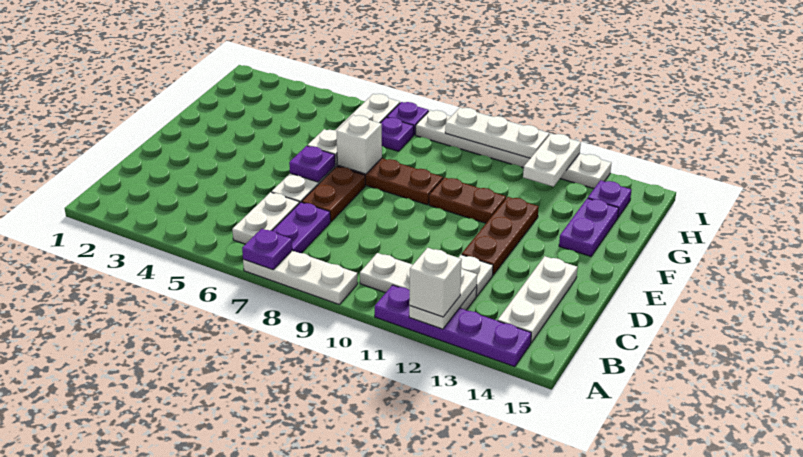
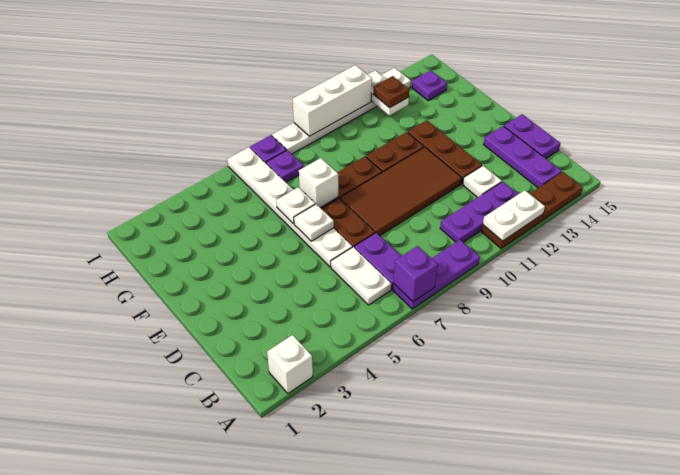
white 1x3 plate [243,251,358,305] -> purple 1x3 plate [393,240,480,309]
purple 1x1 plate [242,229,292,270] -> purple 1x1 brick [393,246,438,302]
purple 1x4 plate [375,285,531,367] -> brown 1x4 plate [482,172,583,248]
white 1x2 plate [409,268,477,329] -> white 1x2 plate turned to [483,190,545,241]
white 1x1 brick [409,248,462,317] -> white 1x1 brick moved to [267,335,313,393]
white 1x3 plate [360,253,477,310] -> purple 1x3 plate [440,182,518,242]
white 1x3 plate [498,256,578,343] -> purple 1x3 plate [484,126,562,188]
none -> brown 2x4 tile [340,147,462,236]
purple 1x1 plate [289,146,335,182] -> white 1x1 plate [294,204,334,241]
purple 1x2 plate [559,198,619,256] -> purple 1x2 plate moved to [504,114,560,158]
none -> brown 1x1 plate [373,76,409,108]
white 1x3 plate [445,108,549,158] -> white 1x3 brick [293,65,372,136]

